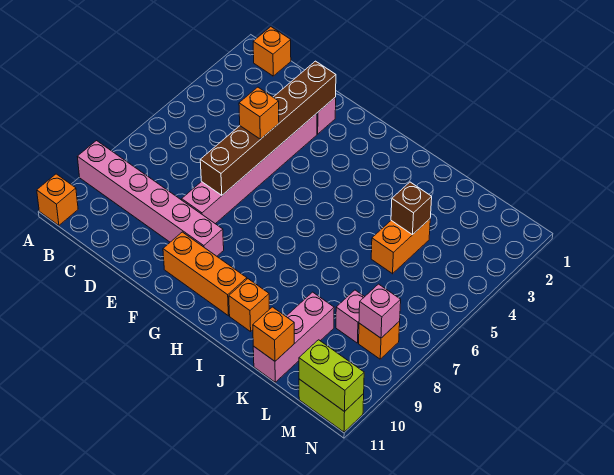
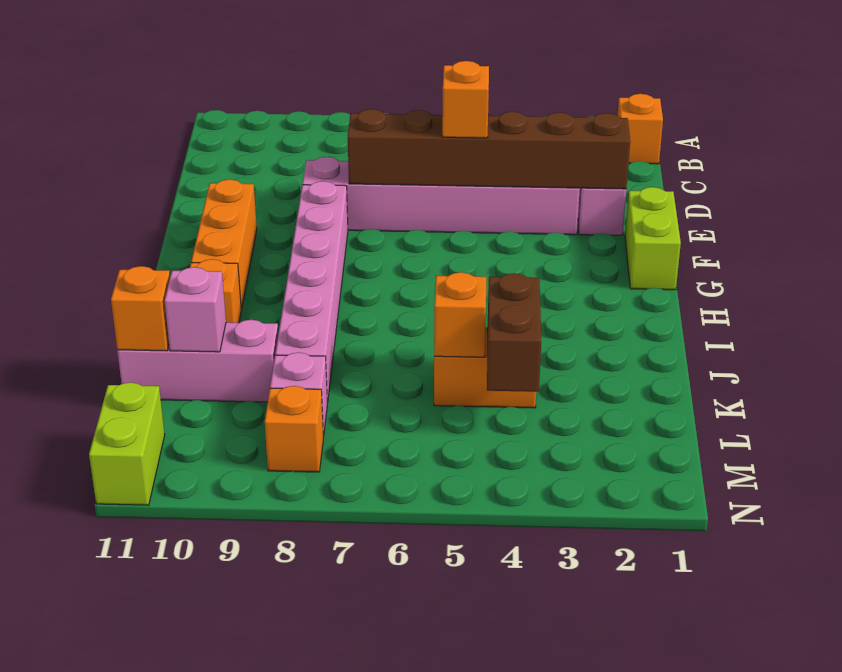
pink 1x6 brick [77,141,224,256] -> pink 1x6 brick moved to [275,181,348,403]
orange 1x1 brick [37,174,78,225] -> orange 1x1 brick moved to [434,272,486,357]
brown 1x1 brick [391,182,432,235] -> brown 1x2 brick [487,273,541,392]
pink 1x1 brick [359,284,401,338] -> pink 1x1 brick moved to [165,267,226,352]
lime 1x2 brick [299,340,364,412] -> lime 1x2 brick moved to [625,187,681,290]

